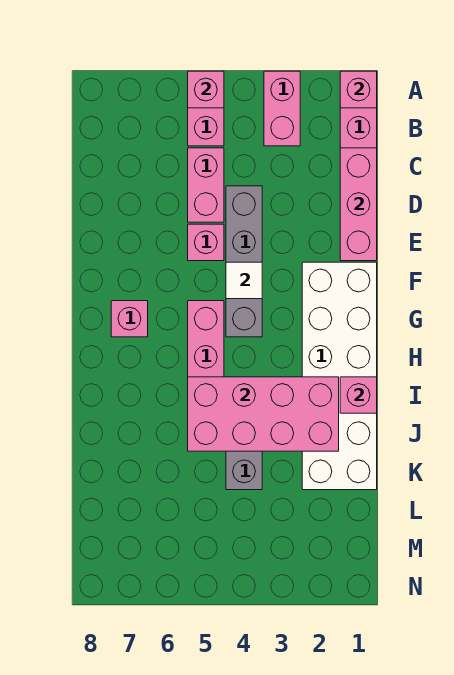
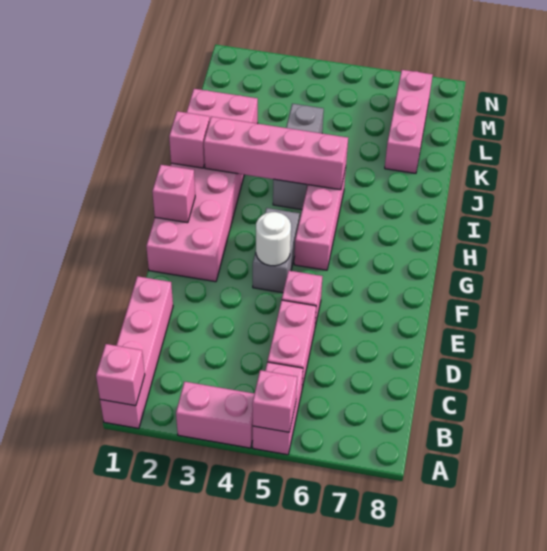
pink 1x2 brick [264,71,300,146] -> pink 1x2 brick turned to [176,382,254,448]
pink 1x3 brick [340,148,377,261] -> pink 1x3 brick moved to [385,70,433,173]
grey 1x4 brick [226,186,262,337] -> grey 1x2 brick [253,208,300,293]
white 2x6 brick [302,262,377,490] -> pink 2x6 brick [146,89,258,282]
white 1x1 tile [226,262,262,299] -> white 1x1 round brick [256,212,291,266]
pink 1x1 brick [111,301,148,337] -> pink 1x1 brick moved to [152,165,195,223]
pink 2x4 brick [188,377,339,451] -> pink 1x4 brick [204,117,348,190]

